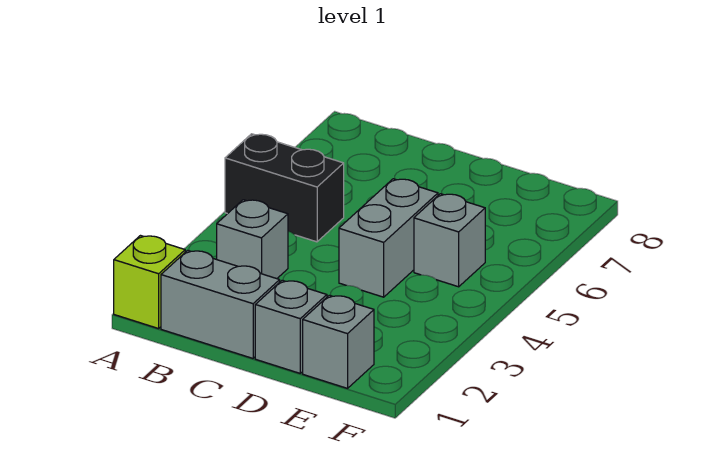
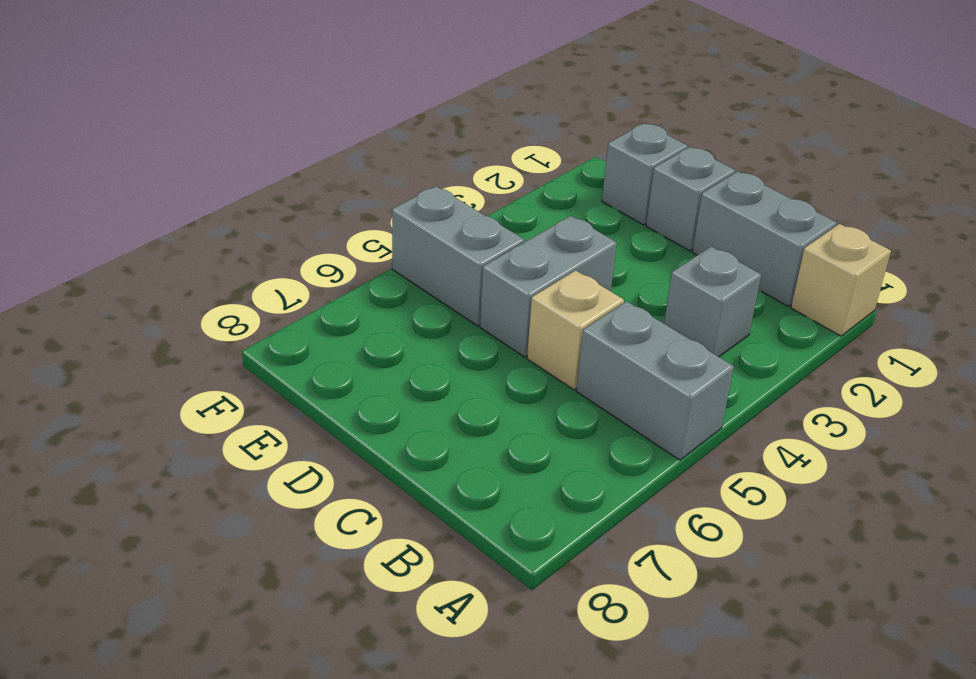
lime 1x1 brick [114,236,185,329] -> tan 1x1 brick [791,224,891,336]
black 1x2 brick [225,134,344,242] -> grey 1x2 brick [576,301,734,460]
none -> tan 1x1 brick [527,270,624,390]
grey 1x1 brick [414,194,485,287] -> grey 1x2 brick [392,186,525,326]

